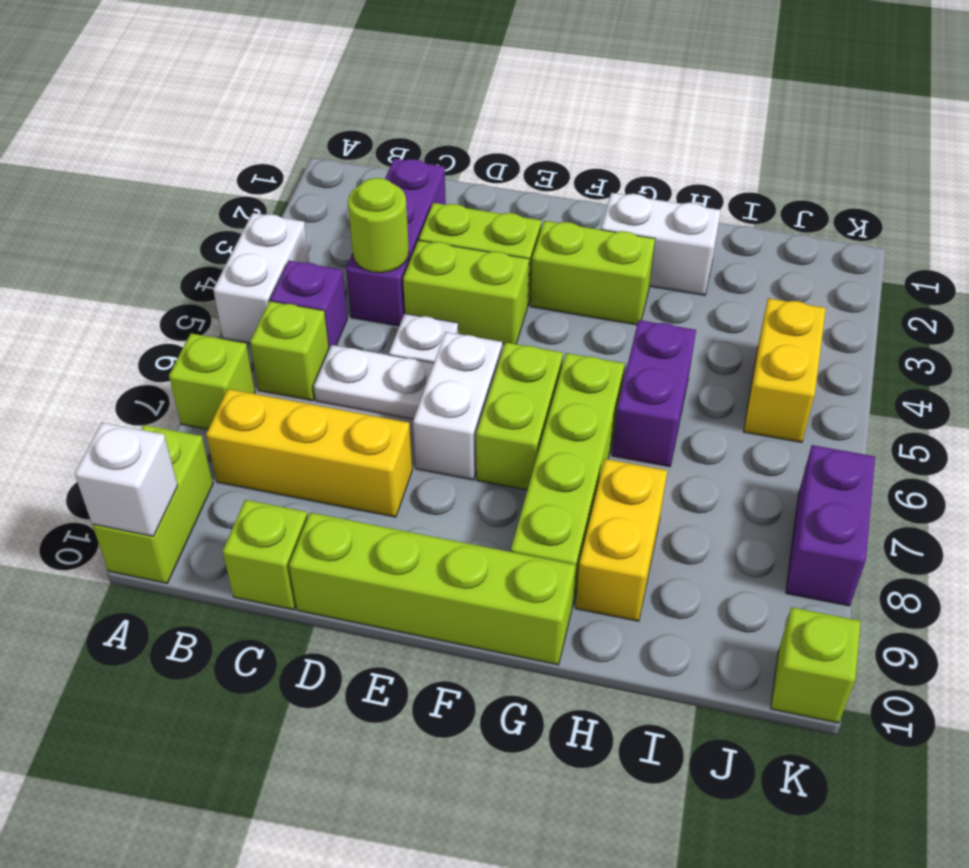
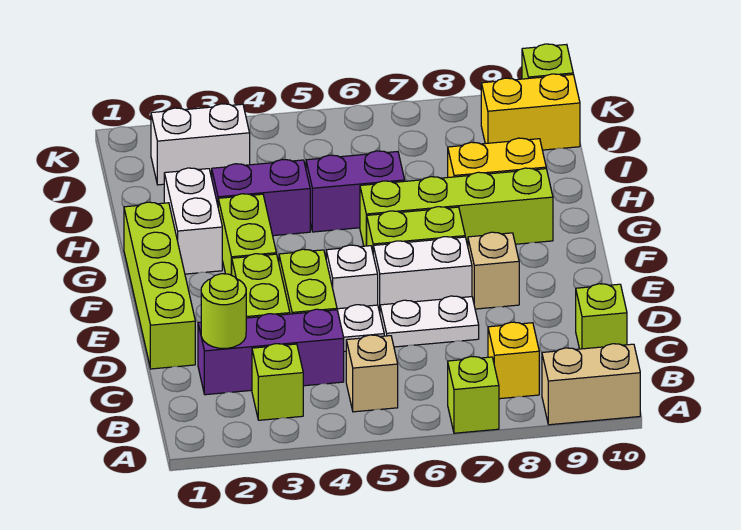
white 1x2 brick [213,213,309,343] -> white 1x2 brick moved to [151,104,250,185]
lime 1x2 brick [92,425,213,583] -> tan 1x2 brick [542,344,640,425]
white 1x1 brick [74,422,178,536] -> white 1x1 brick moved to [326,245,378,309]
purple 1x1 brick [270,261,347,349] -> tan 1x1 brick [346,335,398,412]
lime 1x1 brick [250,301,329,401] -> lime 1x1 brick moved to [252,344,303,420]
yellow 1x3 brick [206,389,412,517] -> yellow 1x1 brick [488,322,539,399]
lime 1x1 round brick [348,178,409,273] -> lime 1x1 round brick moved to [201,274,246,348]
white 1x2 plate [314,345,434,419] -> white 1x2 plate turned to [380,296,479,347]
lime 1x4 brick [289,512,575,665] -> lime 1x4 brick moved to [124,202,195,369]
none -> tan 1x1 brick [468,232,519,309]
yellow 1x2 brick [744,298,826,443] -> yellow 1x2 brick moved to [481,74,580,150]
purple 1x2 brick [786,445,875,606] -> purple 1x2 brick moved to [212,159,310,236]

